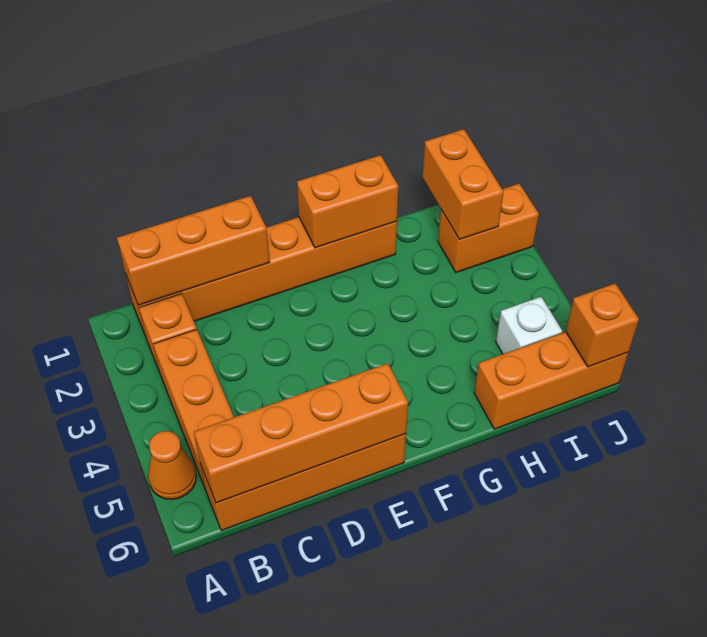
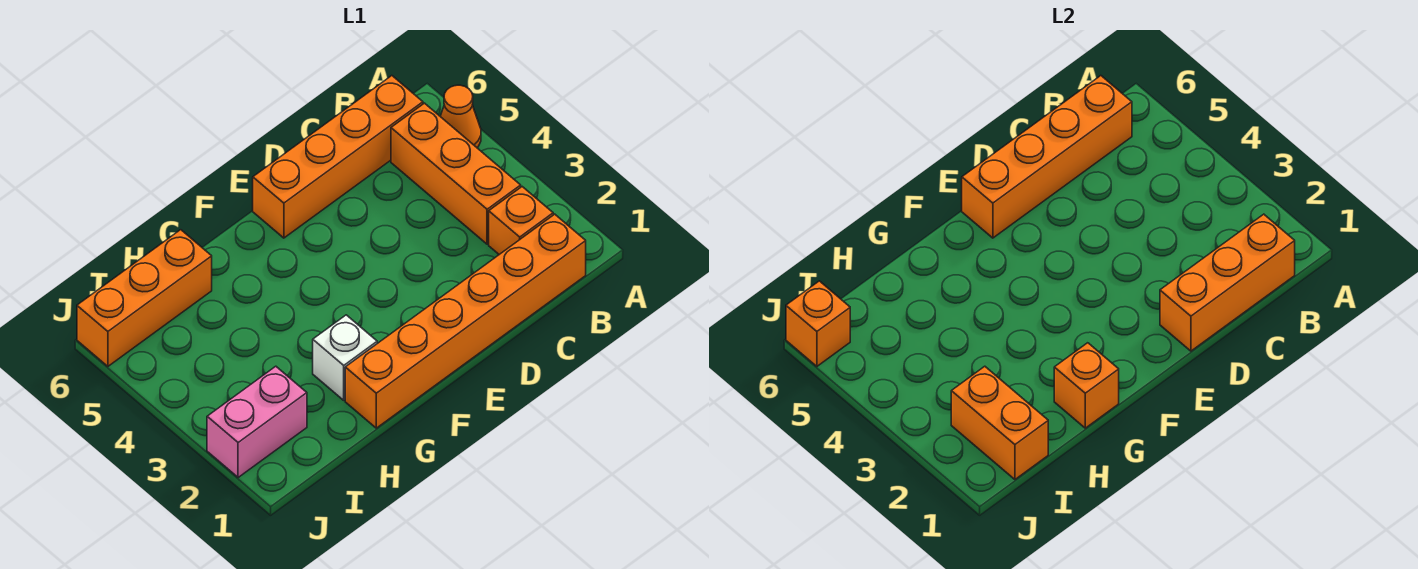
orange 1x2 brick [297,155,399,248] -> orange 1x1 brick [1054,343,1119,428]
orange 1x2 brick [438,184,539,272] -> pink 1x2 brick [207,366,307,478]
white 1x1 brick [496,297,562,354] -> white 1x1 brick moved to [313,315,377,400]

